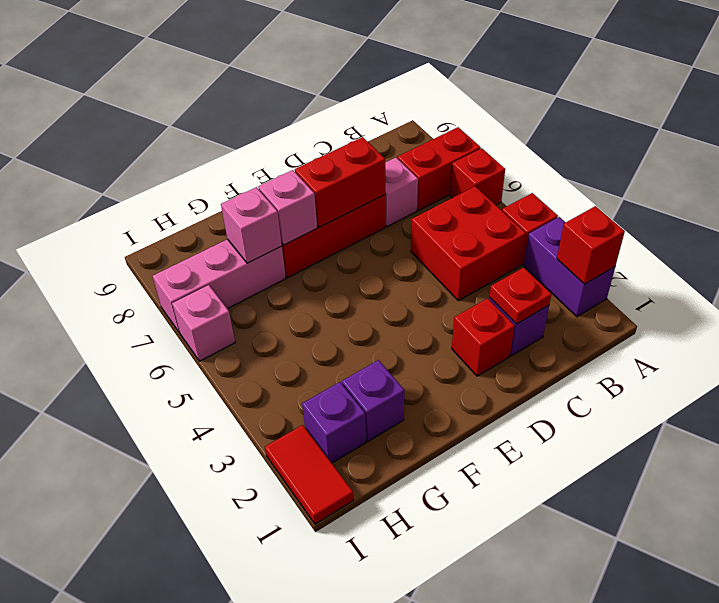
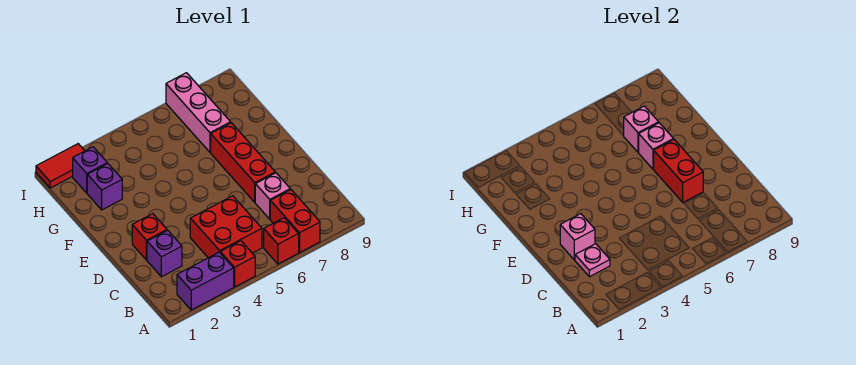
red 1x1 brick [557,206,625,284] -> none
red 1x1 plate [490,268,551,324] -> pink 1x1 plate [575,244,610,277]
pink 1x1 brick [172,285,235,361] -> pink 1x1 brick moved to [560,214,595,260]

